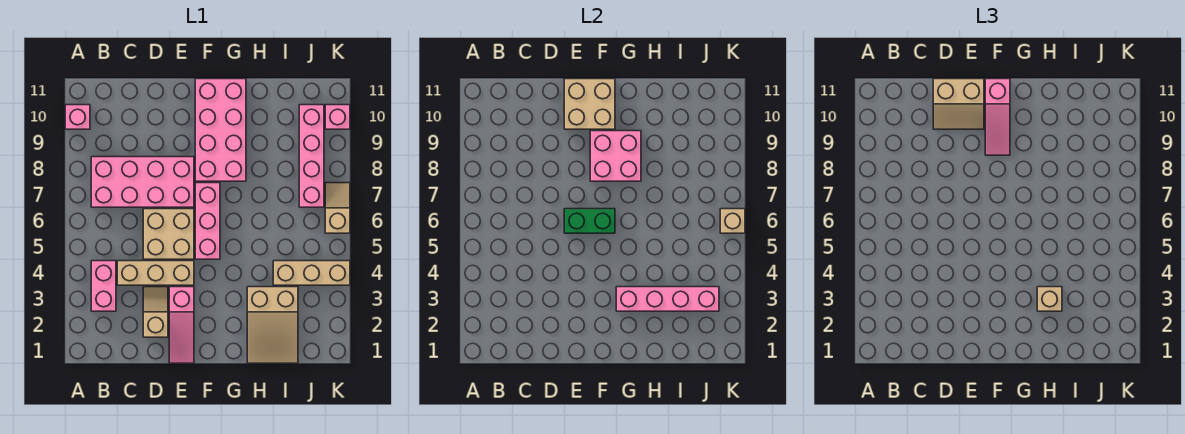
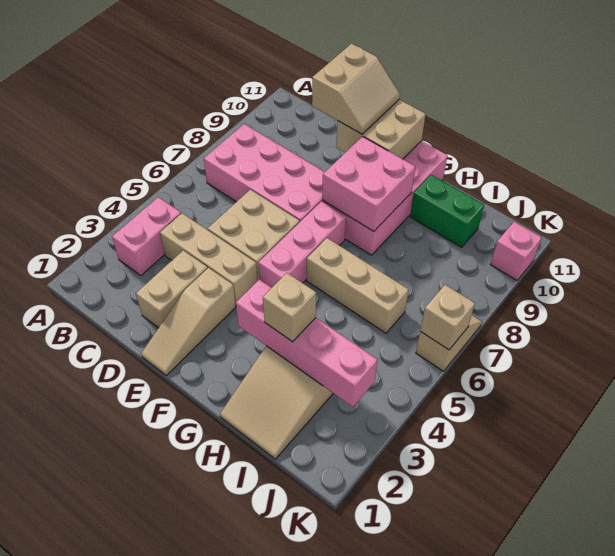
pink 1x1 brick [65,105,90,129] -> none
tan 1x2 slope [143,287,168,337] -> tan 1x2 brick [136,250,207,328]
tan 2x2 slope [933,79,984,129] -> tan 2x2 slope turned to [312,44,400,134]
pink 1x3 slope [169,287,194,363] -> tan 1x3 slope [141,268,236,376]
green 1x2 brick [564,209,615,233] -> green 1x2 brick moved to [410,175,484,247]
pink 1x3 slope [985,79,1010,155] -> none
tan 1x3 brick [273,261,350,285] -> tan 1x3 brick moved to [307,238,409,333]
pink 1x4 brick [299,105,324,207] -> none

